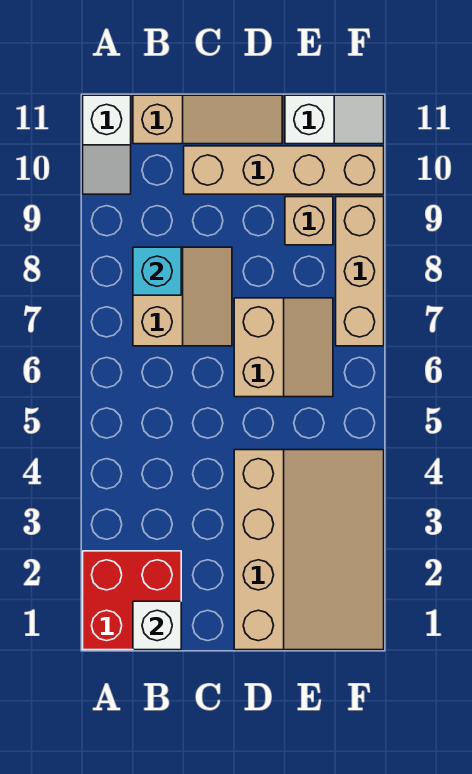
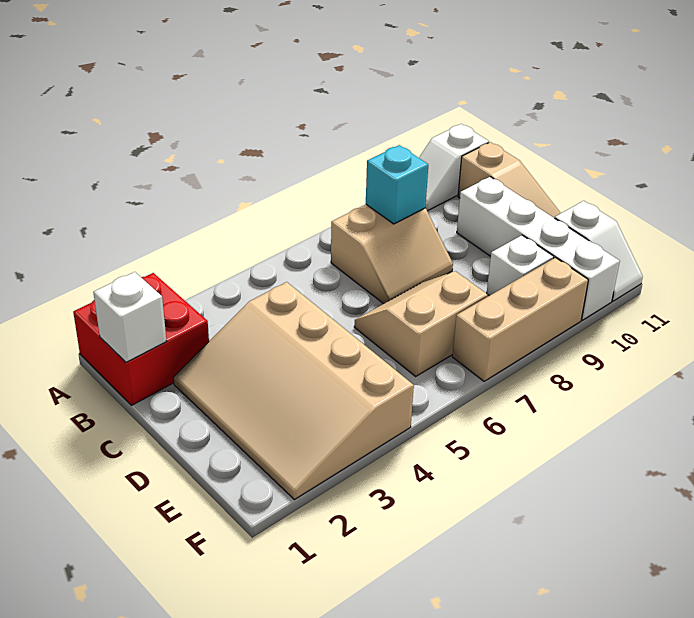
tan 1x4 brick [184,146,384,194] -> white 1x4 brick [457,177,620,320]
tan 3x4 slope [234,450,384,650] -> tan 3x4 slope turned to [173,282,414,500]
tan 2x2 slope [234,298,333,397] -> tan 2x2 slope turned to [354,271,488,376]
tan 1x1 brick [285,197,333,245] -> white 1x1 brick [487,235,554,296]

